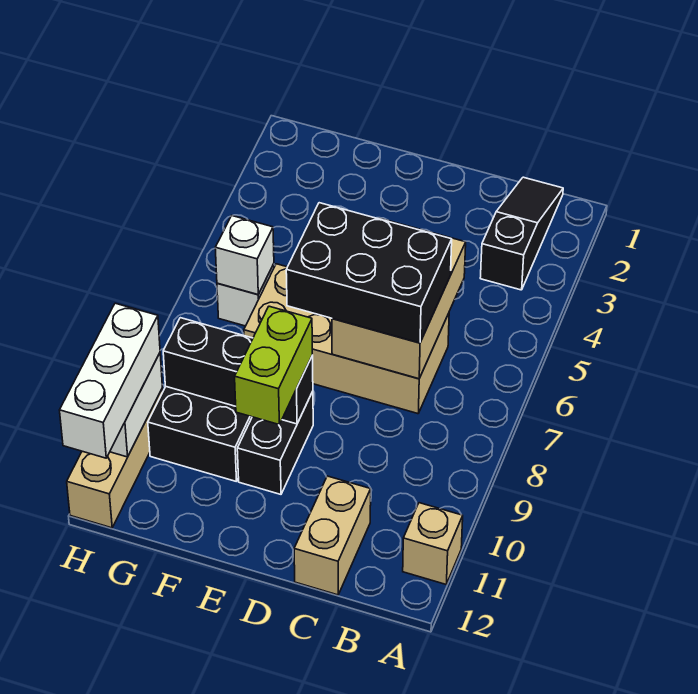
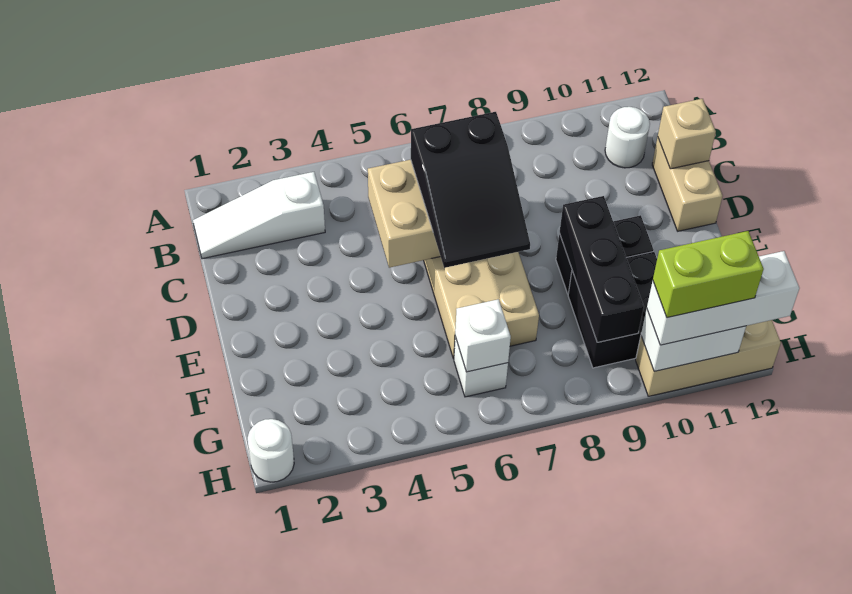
tan 1x1 brick [403,503,463,584] -> tan 1x1 brick moved to [658,99,716,169]
black 1x3 slope [480,177,563,290] -> white 1x3 slope [193,172,325,259]
none -> white 1x1 round brick [605,107,650,168]
black 2x3 brick [286,203,452,343] -> black 2x3 slope [411,112,530,268]
tan 1x2 brick [294,476,371,595] -> tan 1x2 brick turned to [652,137,723,231]
lime 1x2 brick [235,306,312,424] -> lime 1x2 brick moved to [653,231,764,318]
none -> white 1x1 round brick [248,419,294,482]

